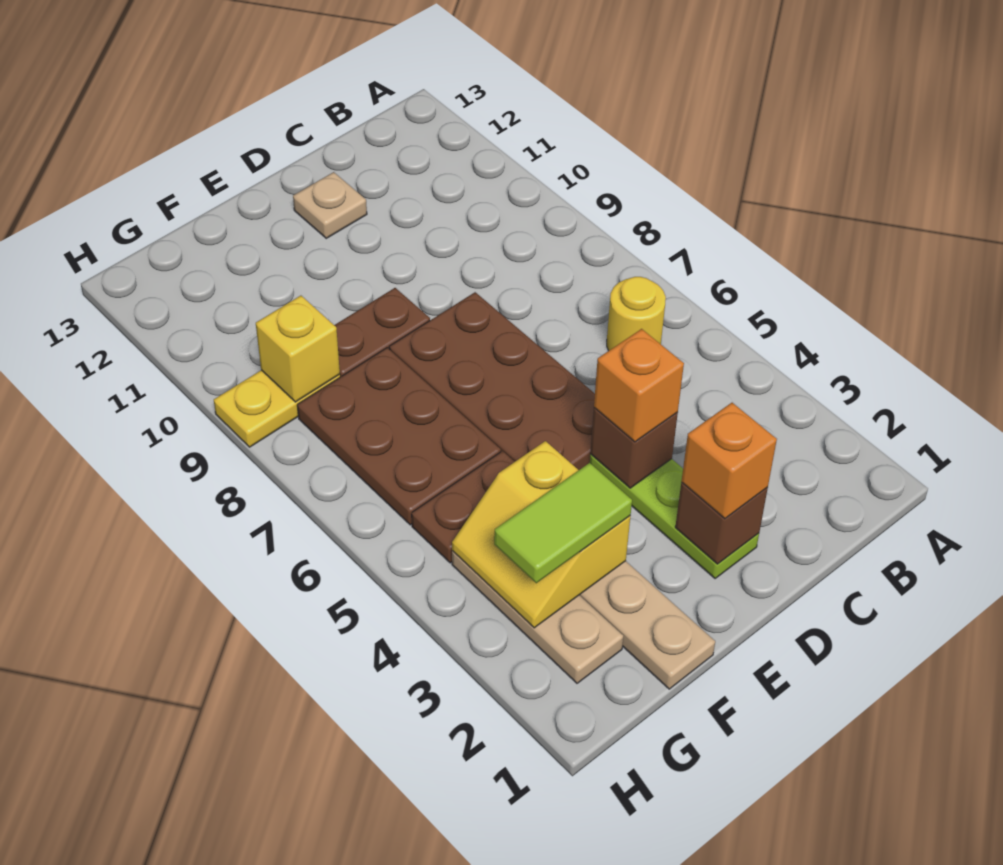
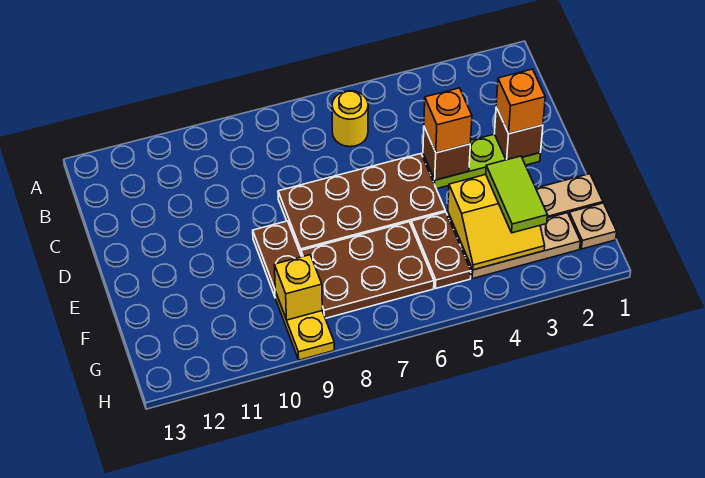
tan 1x1 plate [293,172,367,238] -> tan 1x1 plate moved to [569,203,617,249]

